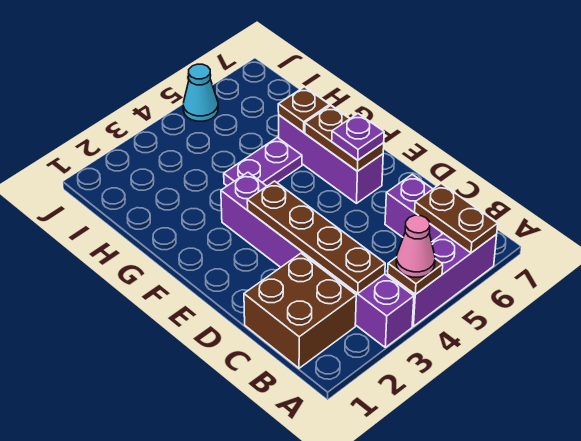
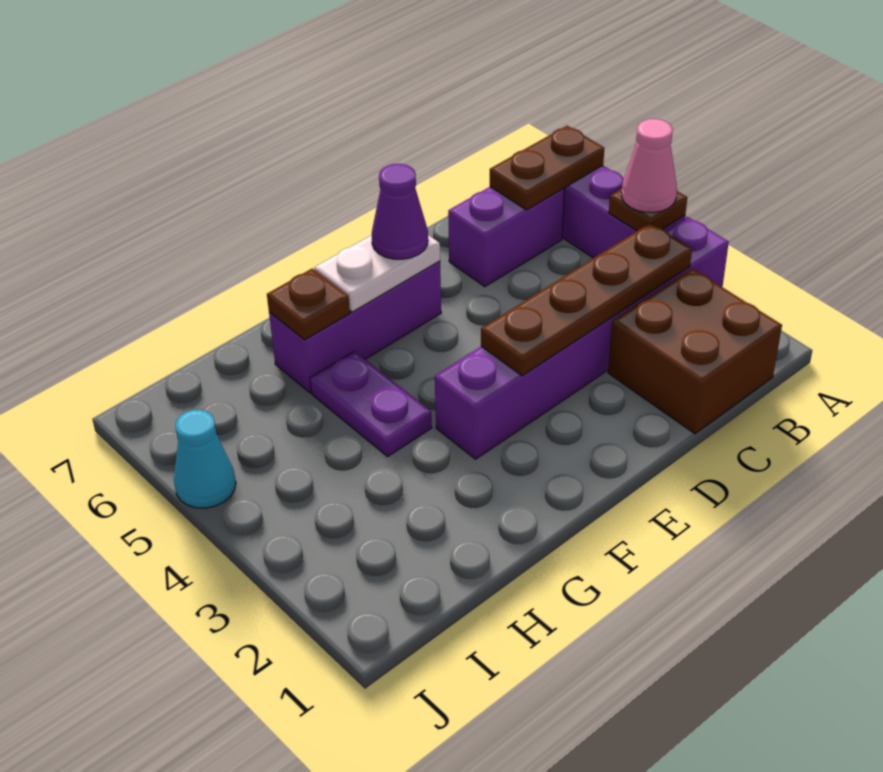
brown 1x2 plate [305,106,384,171] -> white 1x2 plate [315,235,440,312]
purple 1x1 plate [332,114,384,160] -> purple 1x1 cone [372,164,428,259]

